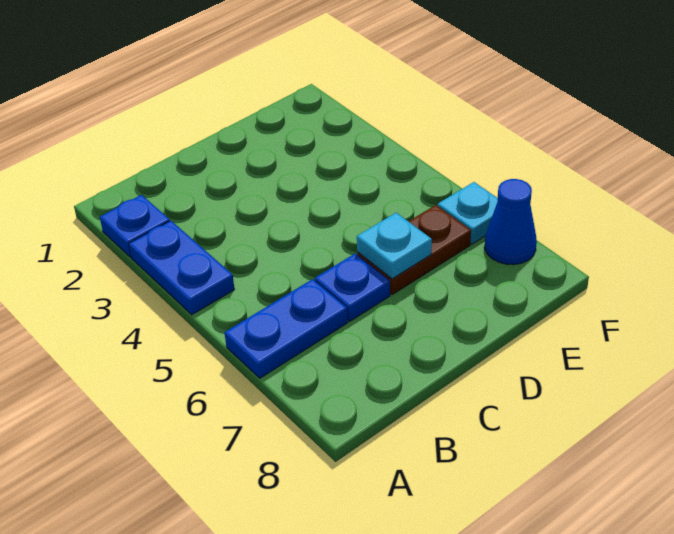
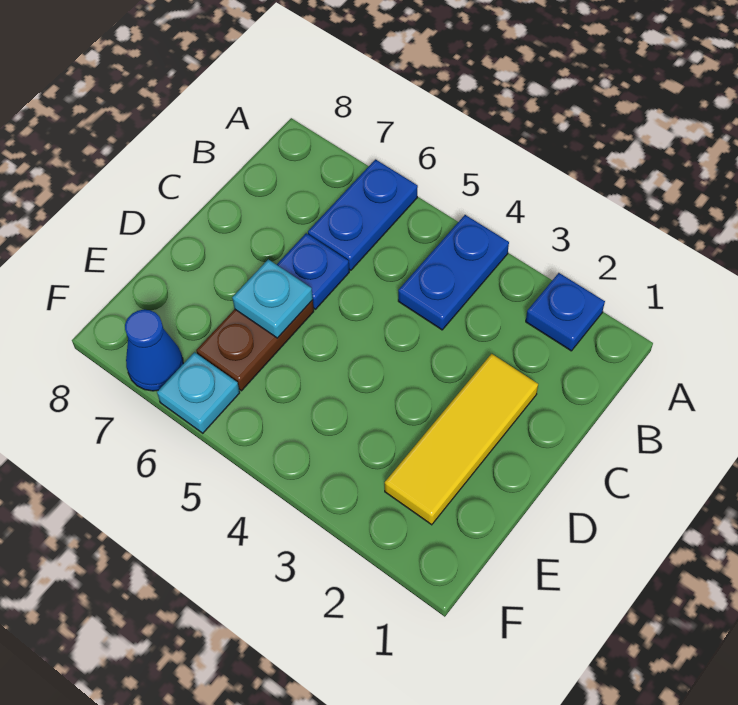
blue 1x2 plate [129,221,235,315] -> blue 1x2 plate turned to [398,215,509,330]
none -> yellow 1x3 tile [385,354,538,525]

